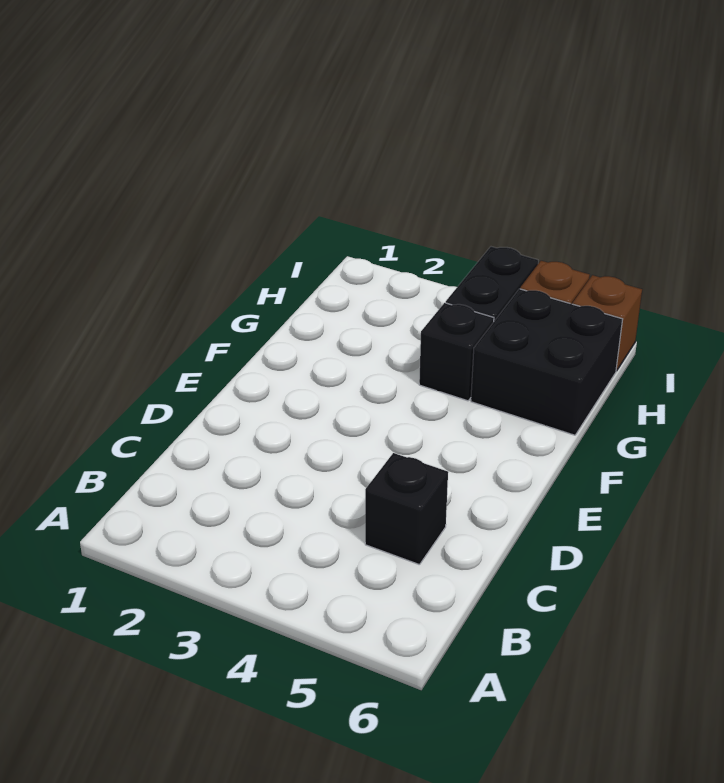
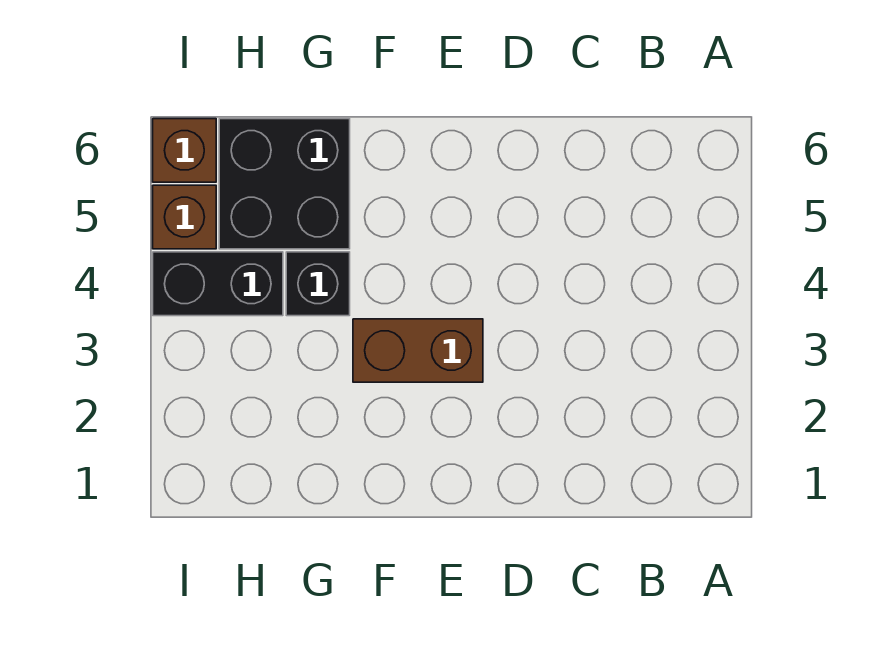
black 1x1 brick [365,453,448,565] -> none
none -> brown 1x2 brick [353,319,483,382]

